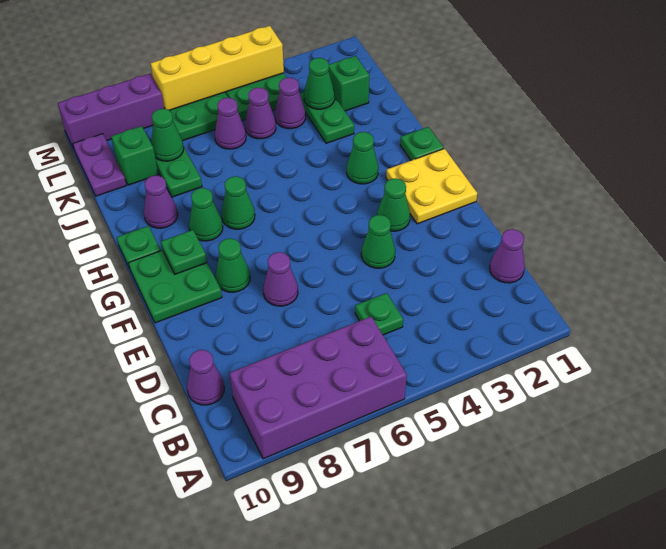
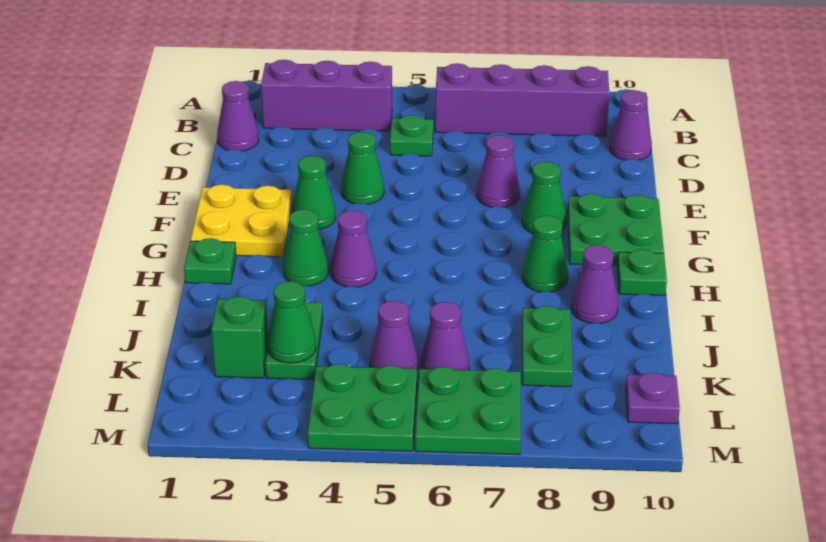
purple 2x4 brick [229,317,407,459] -> purple 1x4 brick [435,63,609,136]
green 1x1 plate [161,230,207,274] -> none
green 1x1 cone [222,176,255,229] -> none
purple 1x1 cone [275,78,306,129] -> purple 1x1 cone moved to [331,211,376,287]
green 1x1 cone [151,109,184,161] -> none
green 1x1 brick [111,126,158,185] -> none
purple 1x2 plate [73,134,126,196] -> purple 1x1 plate [626,373,680,424]
yellow 1x4 brick [151,26,284,110] -> none
purple 1x3 brick [58,74,164,149] -> purple 1x3 brick moved to [261,60,392,131]

